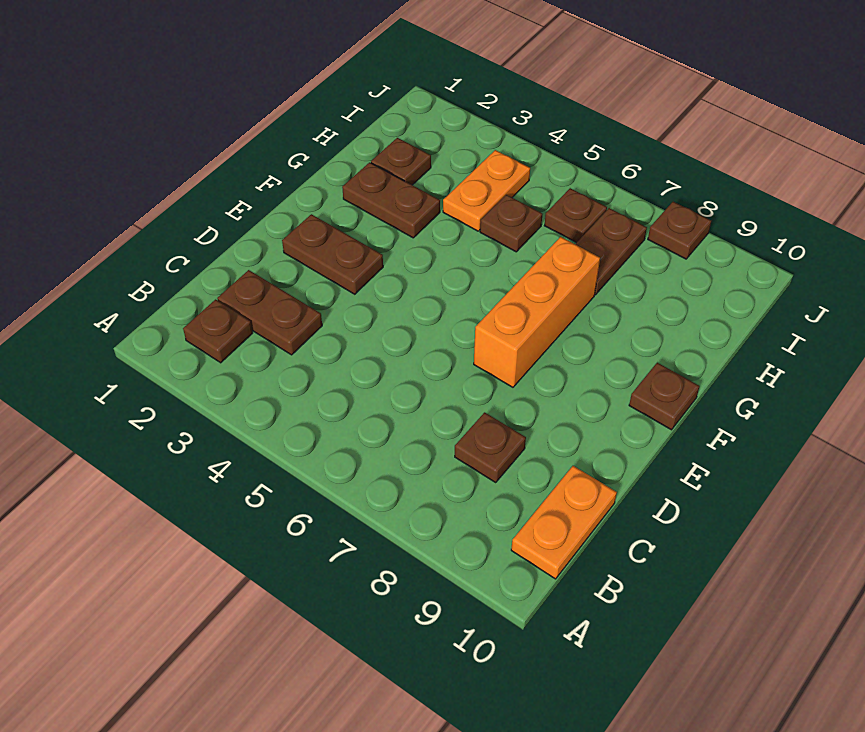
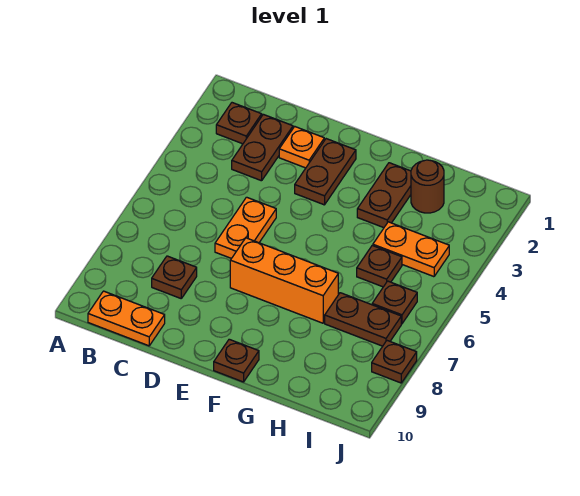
none -> orange 1x1 plate [279,127,324,168]
none -> orange 1x2 plate [215,197,276,258]
brown 1x1 plate [371,138,431,185] -> brown 1x1 round brick [411,160,444,213]

